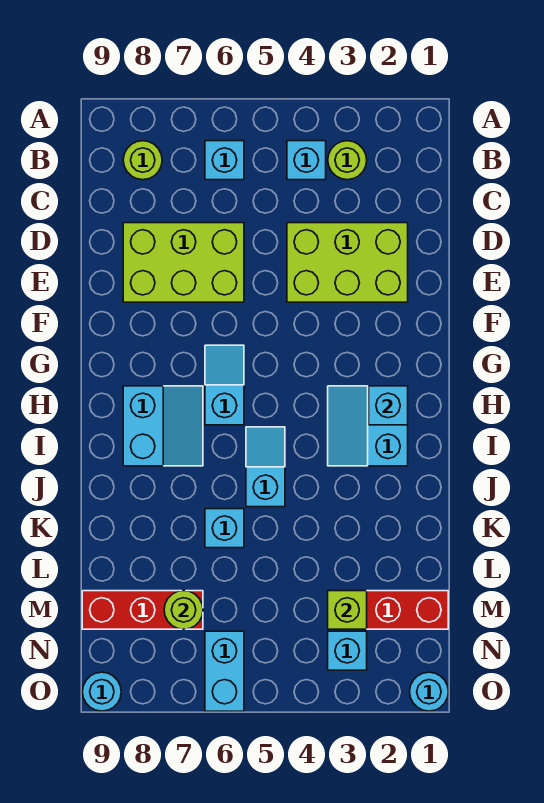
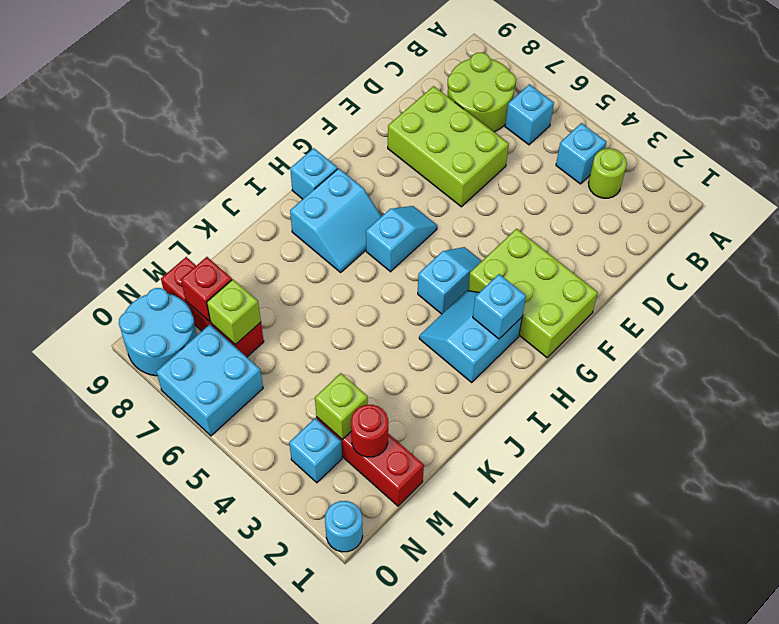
lime 1x1 round brick [123,141,162,180] -> lime 2x2 round brick [447,53,516,132]
lime 2x3 brick [287,223,408,302] -> lime 2x3 brick moved to [468,229,598,358]
cyan 1x2 slope [246,427,285,507] -> cyan 1x2 slope moved to [418,247,482,314]
cyan 1x1 brick [205,509,244,548] -> cyan 1x1 brick moved to [290,148,337,199]
none -> red 1x1 round brick [351,405,388,457]
lime 1x1 round brick [164,591,203,629] -> lime 1x1 brick [207,279,261,345]
none -> red 1x1 brick [181,257,232,322]
cyan 1x2 brick [205,631,244,711] -> cyan 2x2 brick [156,324,263,436]
cyan 1x1 round brick [82,672,121,711] -> cyan 2x2 round brick [119,288,197,376]

